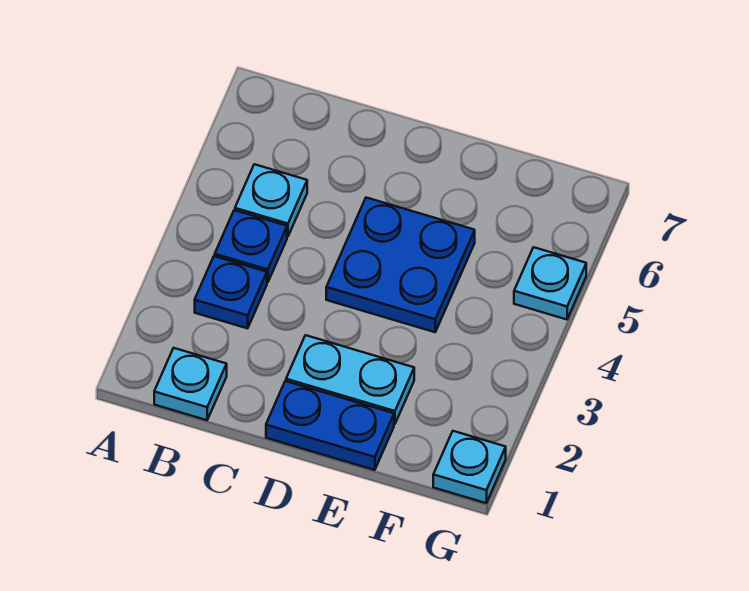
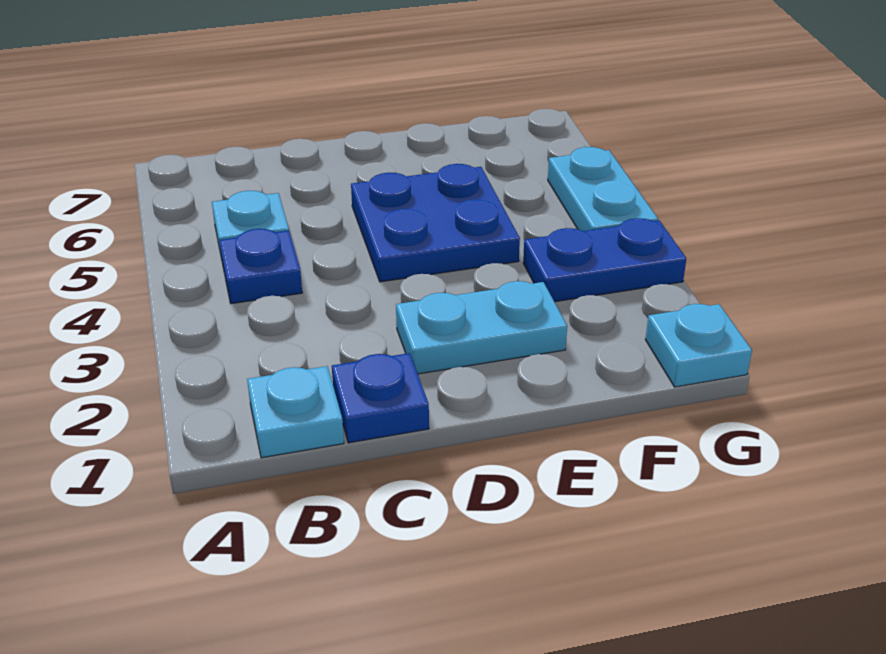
blue 1x1 plate [195,256,267,328] -> blue 1x1 plate moved to [332,353,429,443]
blue 1x2 plate [266,381,394,470] -> blue 1x2 plate moved to [523,218,686,302]
cyan 1x1 plate [514,247,586,319] -> cyan 1x2 plate [548,147,658,231]

